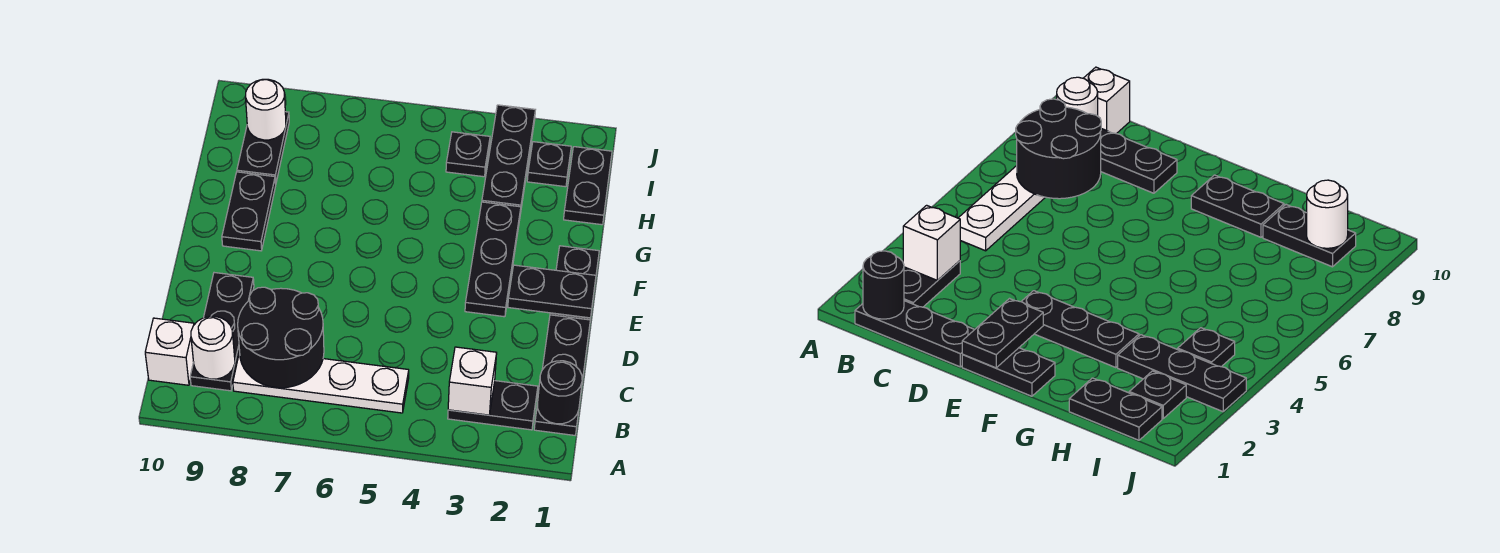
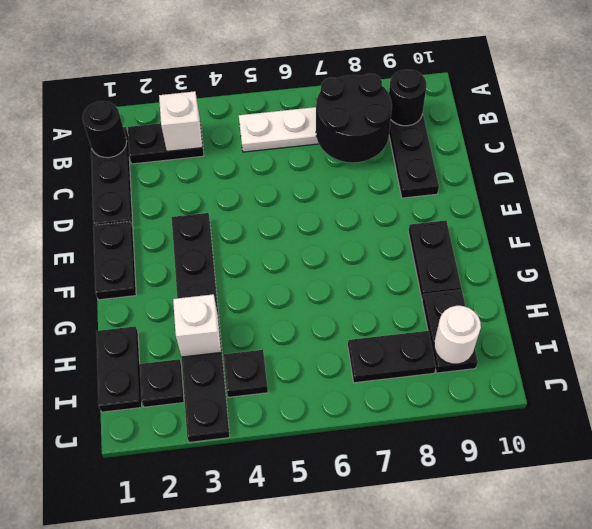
white 1x1 round brick [191,316,235,379] -> black 1x1 round brick [389,70,426,126]
white 1x1 brick [145,318,194,385] -> white 1x1 brick moved to [173,294,221,357]
black 1x2 plate [508,265,596,318] -> black 1x2 plate moved to [348,331,436,383]

